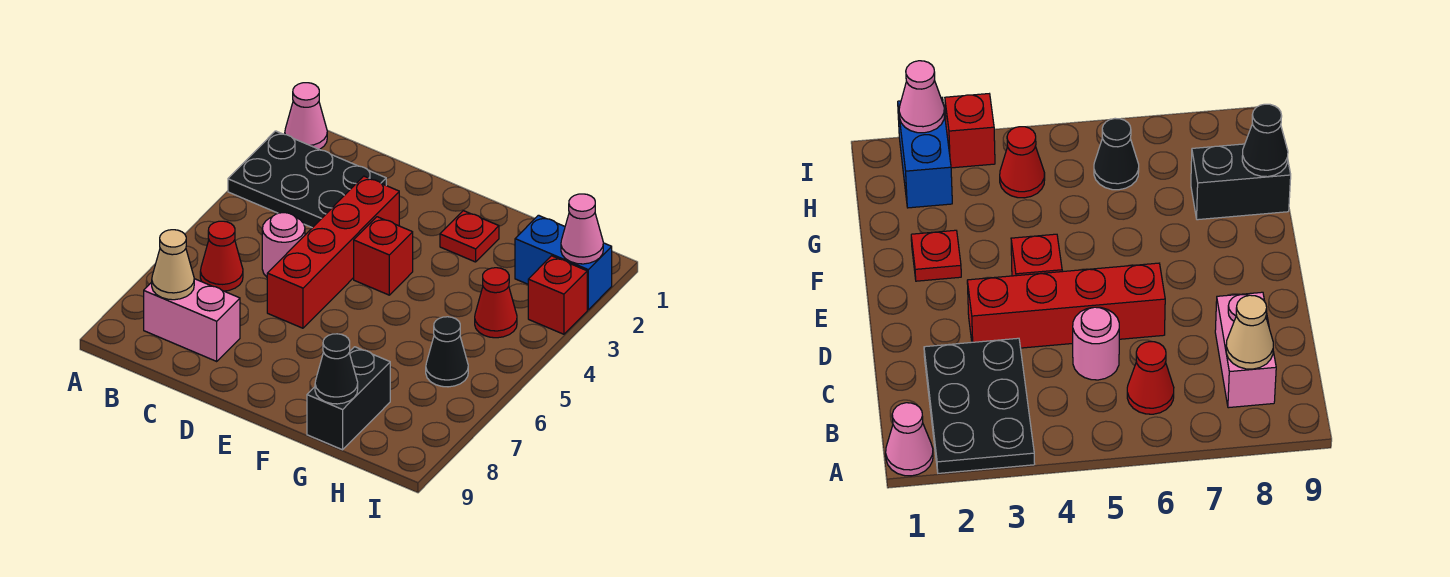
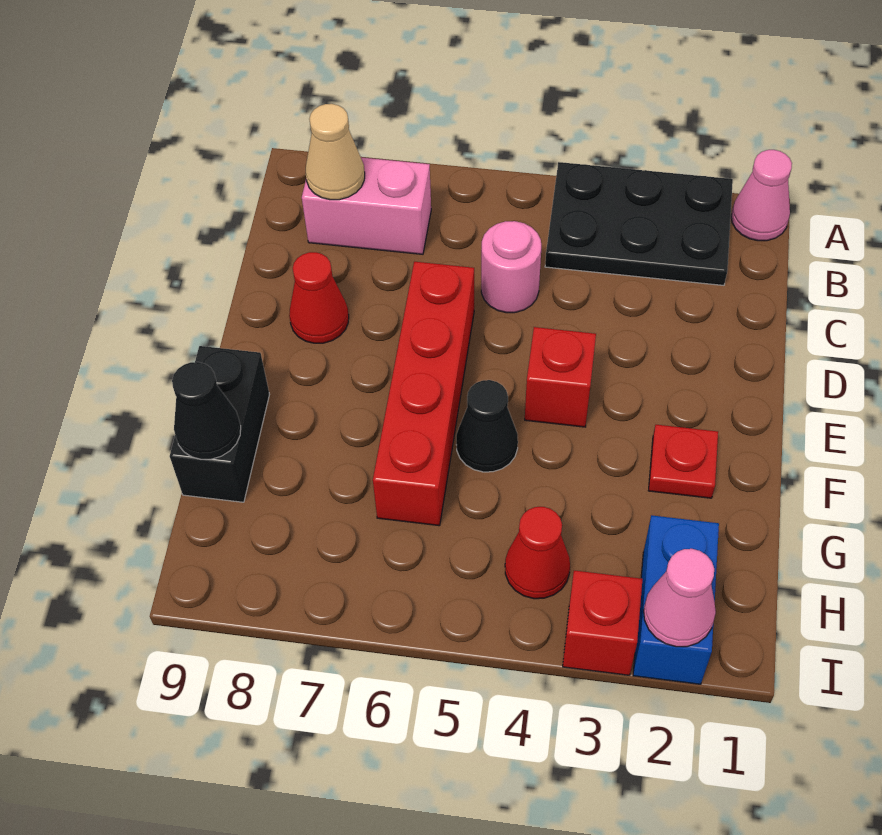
black 2x3 plate [228,131,386,228] -> black 2x3 plate turned to [545,162,733,285]
red 1x1 cone [200,221,243,291] -> red 1x1 cone moved to [289,252,349,343]
pink 1x2 brick [144,279,240,361] -> pink 1x2 brick turned to [302,157,431,254]
red 1x4 brick [267,176,399,328] -> red 1x4 brick turned to [373,262,474,526]
black 1x2 brick [307,347,390,450] -> black 1x2 brick turned to [170,346,269,502]
black 1x1 cone [426,317,468,387] -> black 1x1 cone moved to [456,380,518,472]

